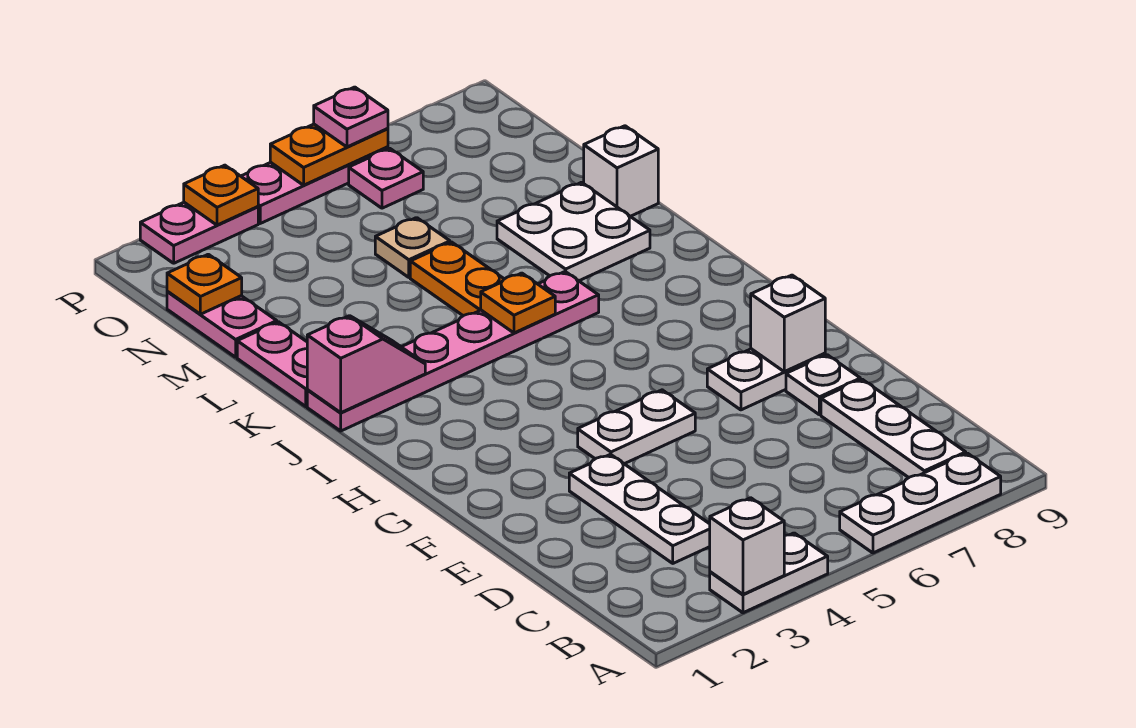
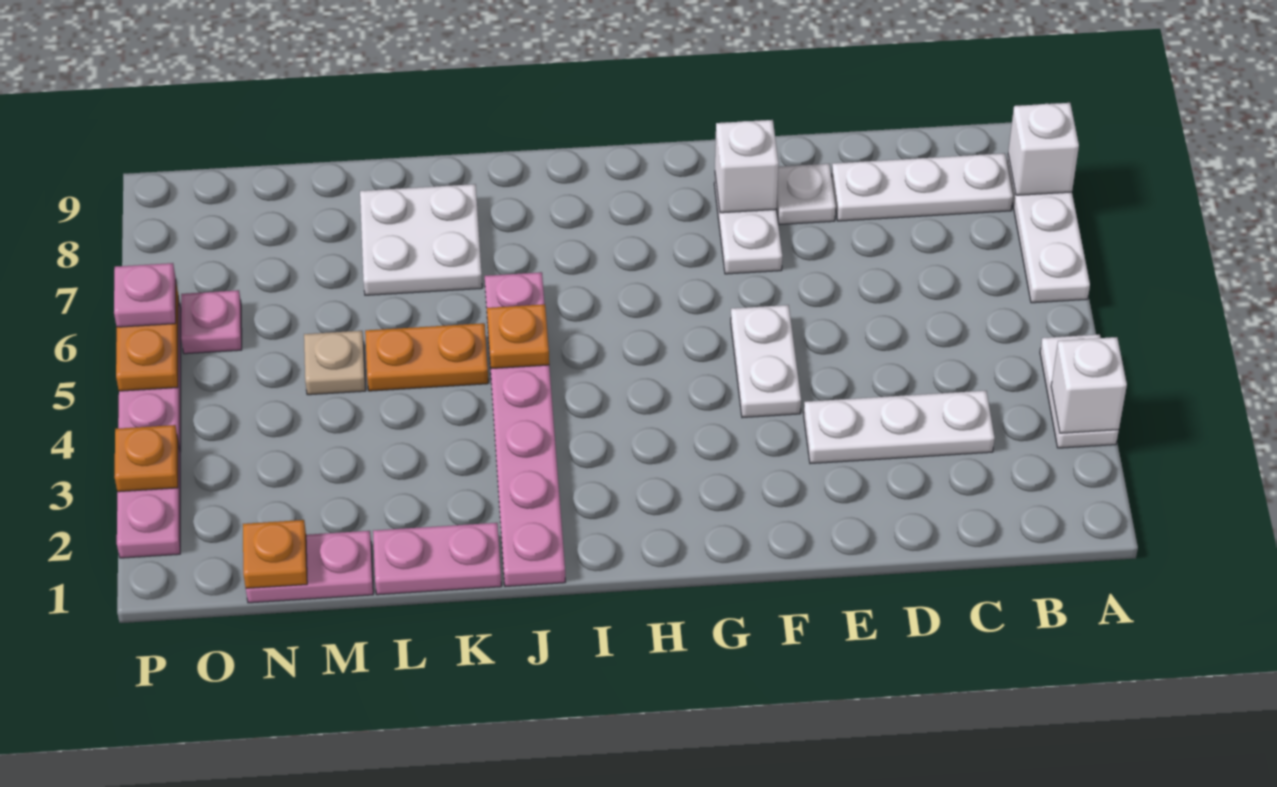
pink 1x2 slope [307,316,425,413] -> none
white 1x1 brick [584,126,658,216] -> white 1x1 brick moved to [1008,103,1079,195]

